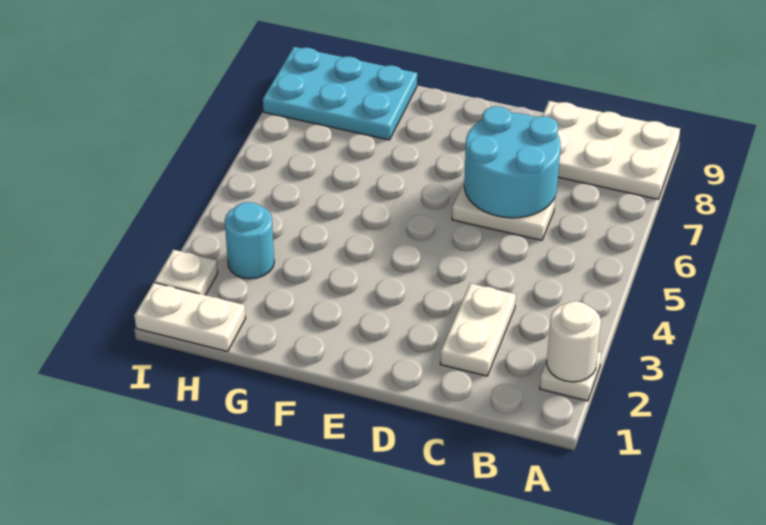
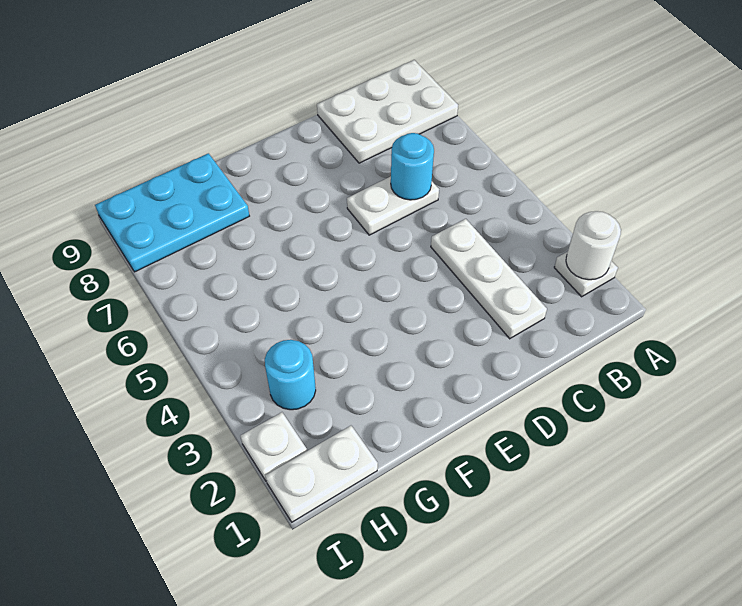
white 1x2 plate [440,283,516,376] -> white 1x3 plate [431,219,547,339]
cyan 2x2 round brick [464,106,561,218] -> cyan 1x1 round brick [391,133,434,200]

